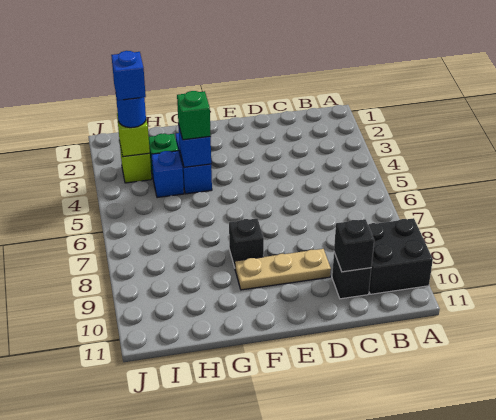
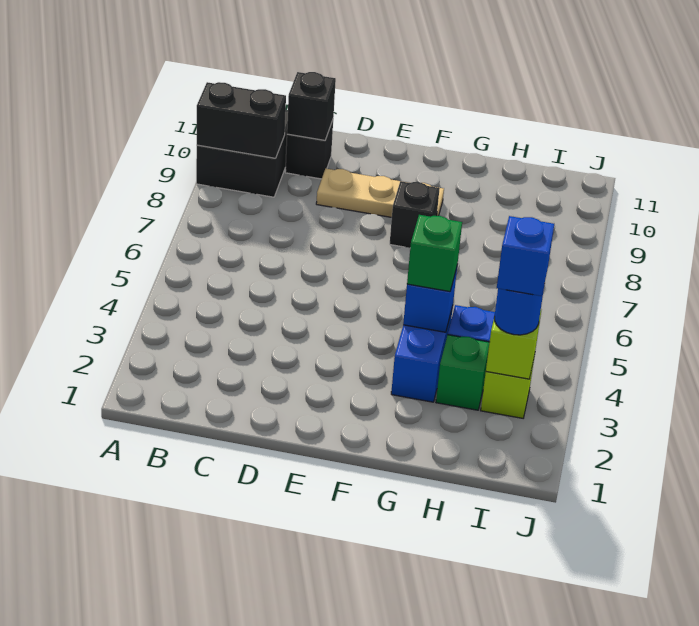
none -> black 1x2 brick [197,82,286,158]

